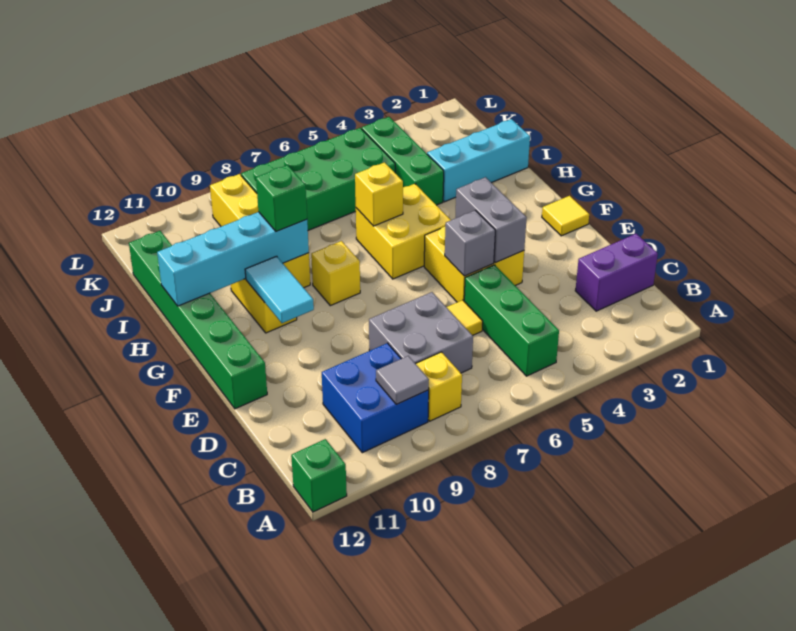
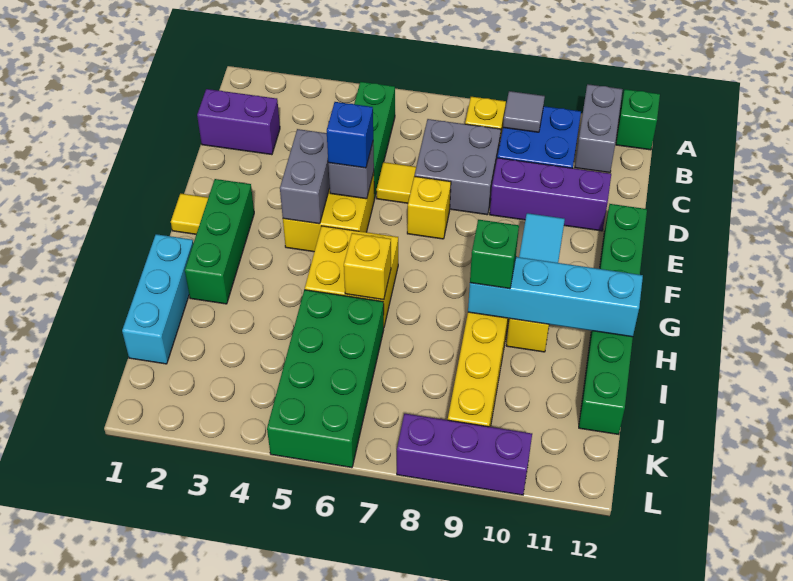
none -> grey 1x2 brick [575,84,623,173]
none -> purple 1x3 brick [490,158,611,231]
none -> blue 1x1 brick [327,102,373,168]
yellow 1x1 brick [311,241,360,306] -> yellow 1x1 brick moved to [407,176,451,239]
cyan 1x3 brick [427,119,530,202] -> cyan 1x3 brick turned to [122,234,193,364]
green 1x3 brick [362,117,444,205] -> green 1x3 brick moved to [185,179,254,304]
green 2x4 brick [241,128,395,230] -> green 2x4 brick turned to [267,290,384,468]
none -> purple 1x3 brick [397,414,532,495]

